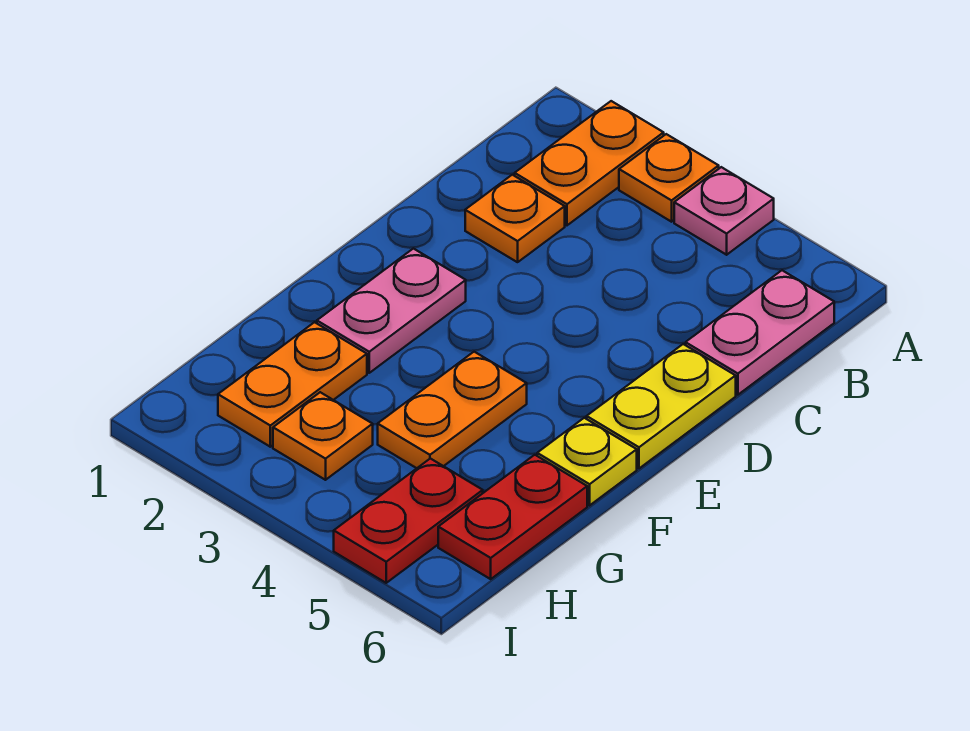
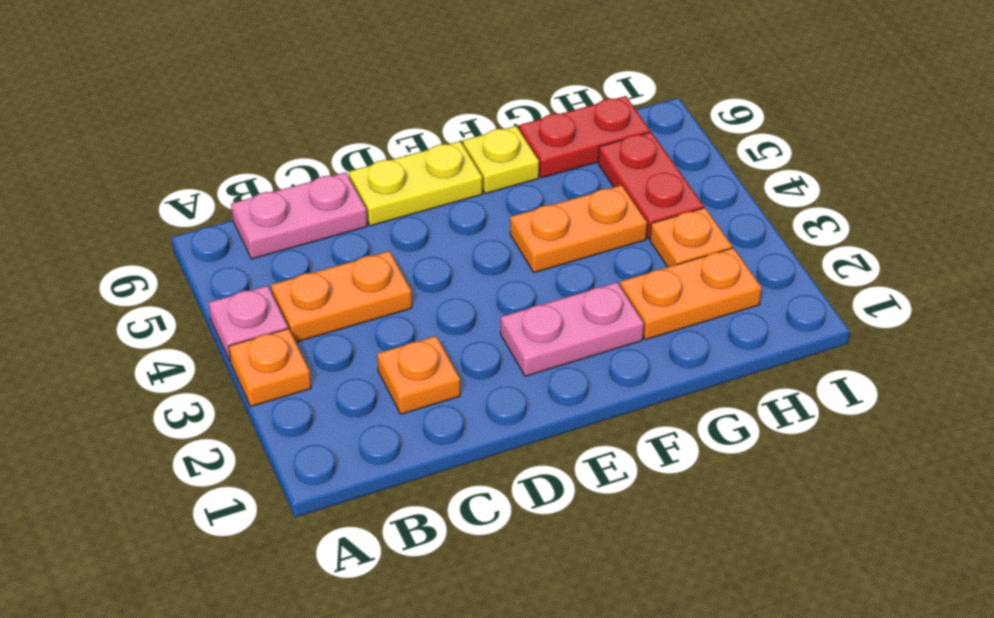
orange 1x2 plate [515,101,664,225] -> orange 1x2 plate moved to [271,251,412,342]
red 1x2 plate [334,458,483,583] -> red 1x2 plate turned to [598,132,704,239]

